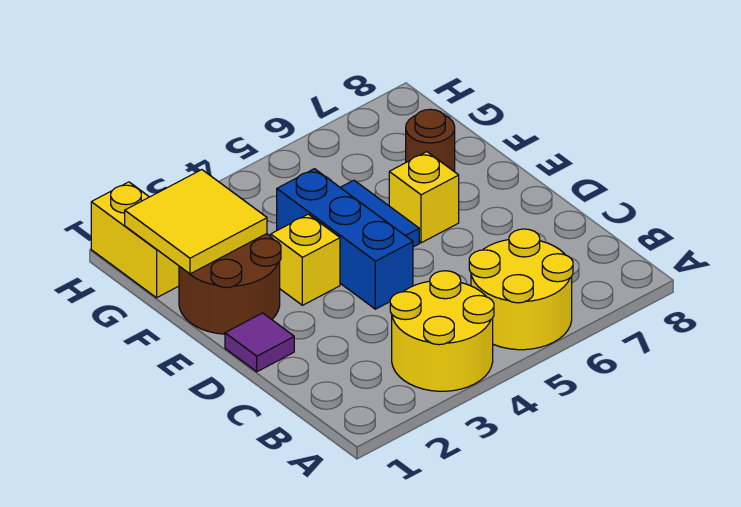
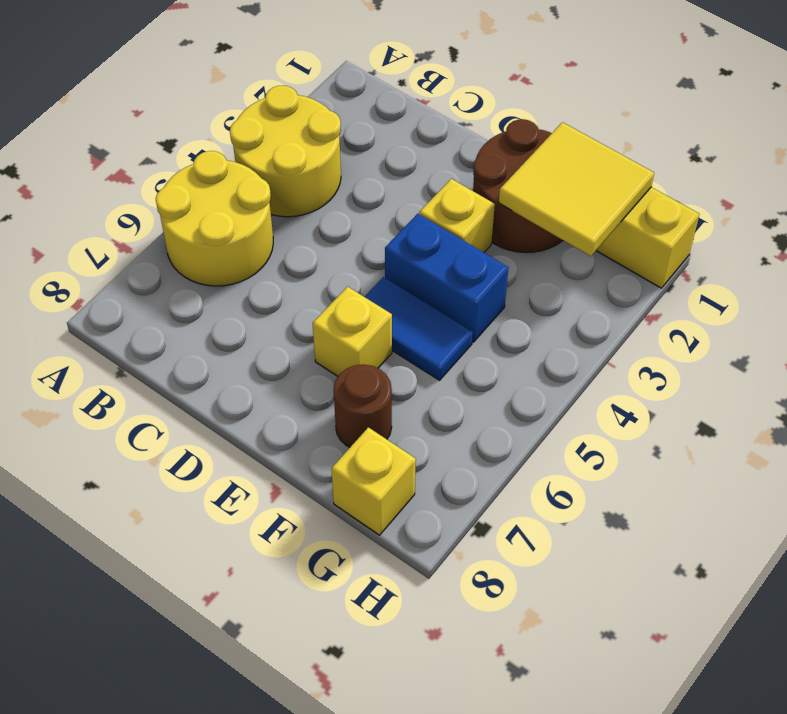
purple 1x1 tile [225,313,294,372] -> none
blue 1x3 brick [277,169,413,309] -> blue 1x2 brick [385,214,509,342]
none -> yellow 1x1 brick [331,427,416,535]

